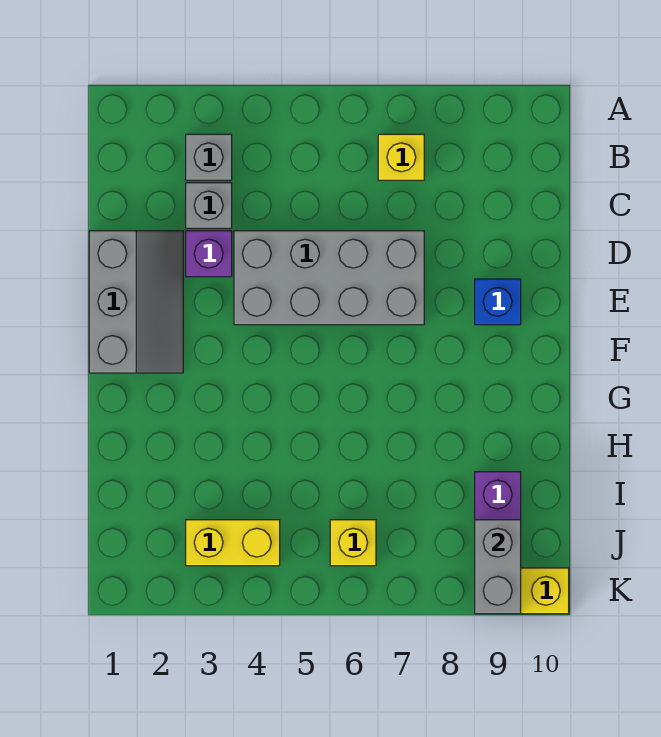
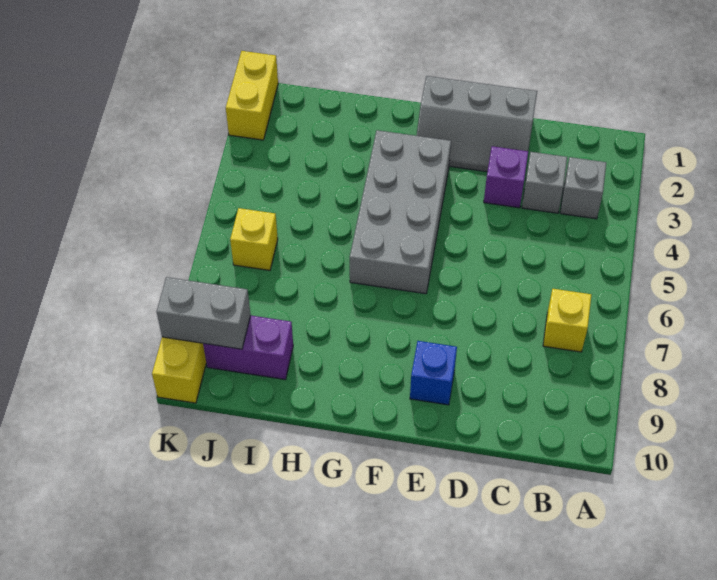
grey 2x4 brick [234,231,424,325] -> grey 2x4 brick moved to [350,130,451,294]
yellow 1x2 brick [186,520,280,566] -> yellow 1x2 brick moved to [226,51,278,140]

